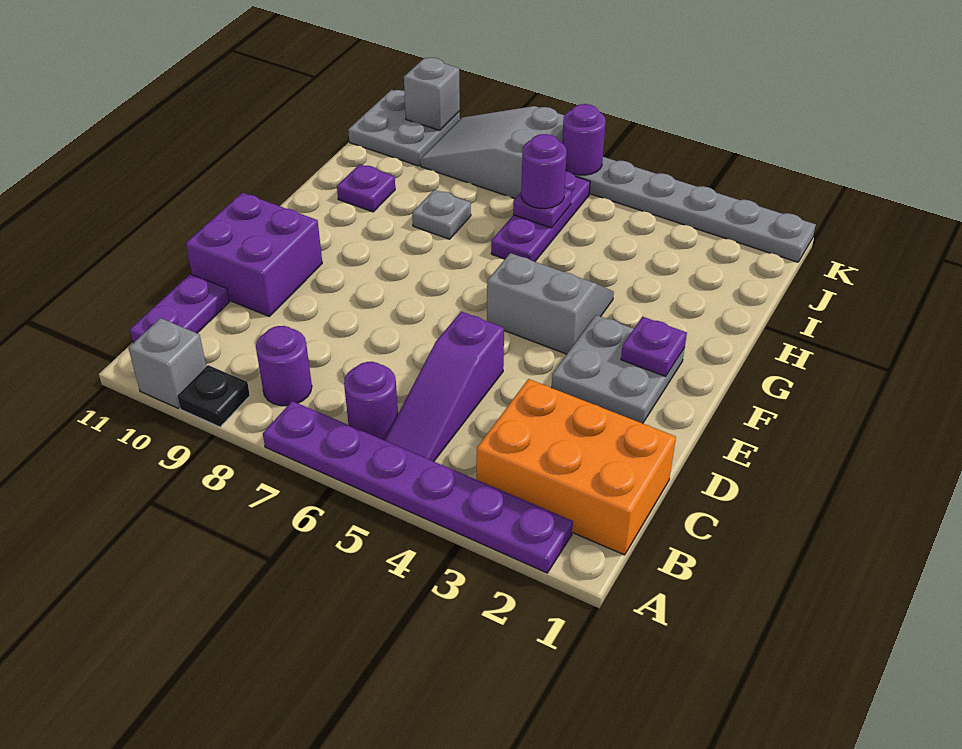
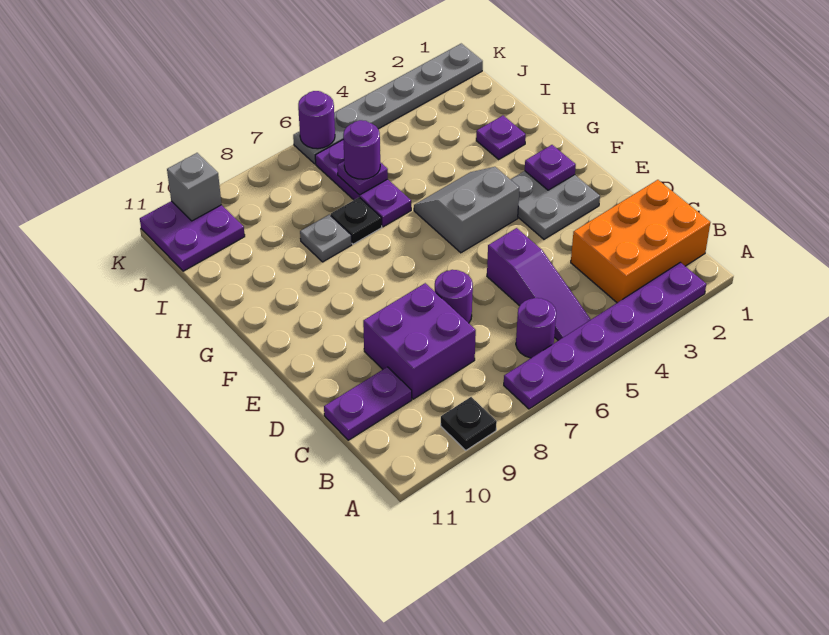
grey 1x1 brick [128,318,206,408] -> none
purple 1x1 round brick [256,326,312,406] -> purple 1x1 round brick moved to [435,270,473,323]
purple 1x2 plate [130,274,229,343] -> purple 1x2 plate turned to [324,367,412,440]
purple 2x2 brick [186,193,322,317] -> purple 2x2 brick moved to [363,283,476,399]
none -> black 1x1 plate [331,197,382,244]
purple 1x1 plate [337,164,395,212] -> purple 1x1 plate moved to [476,116,526,159]
grey 2x3 slope [420,106,565,198] -> none
grey 2x2 plate [348,90,460,166] -> purple 2x2 plate [140,201,245,271]

